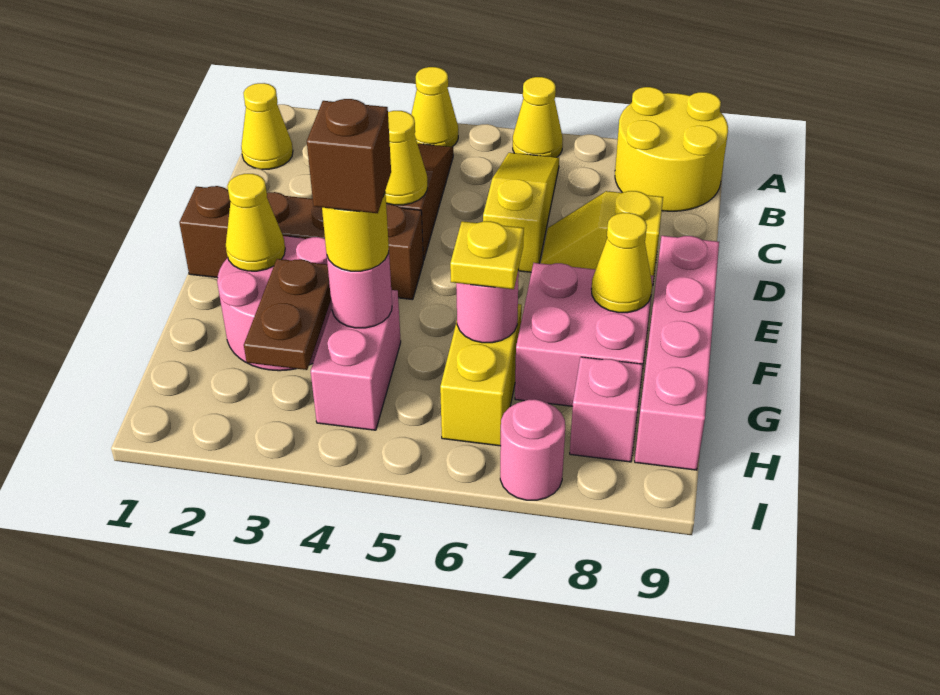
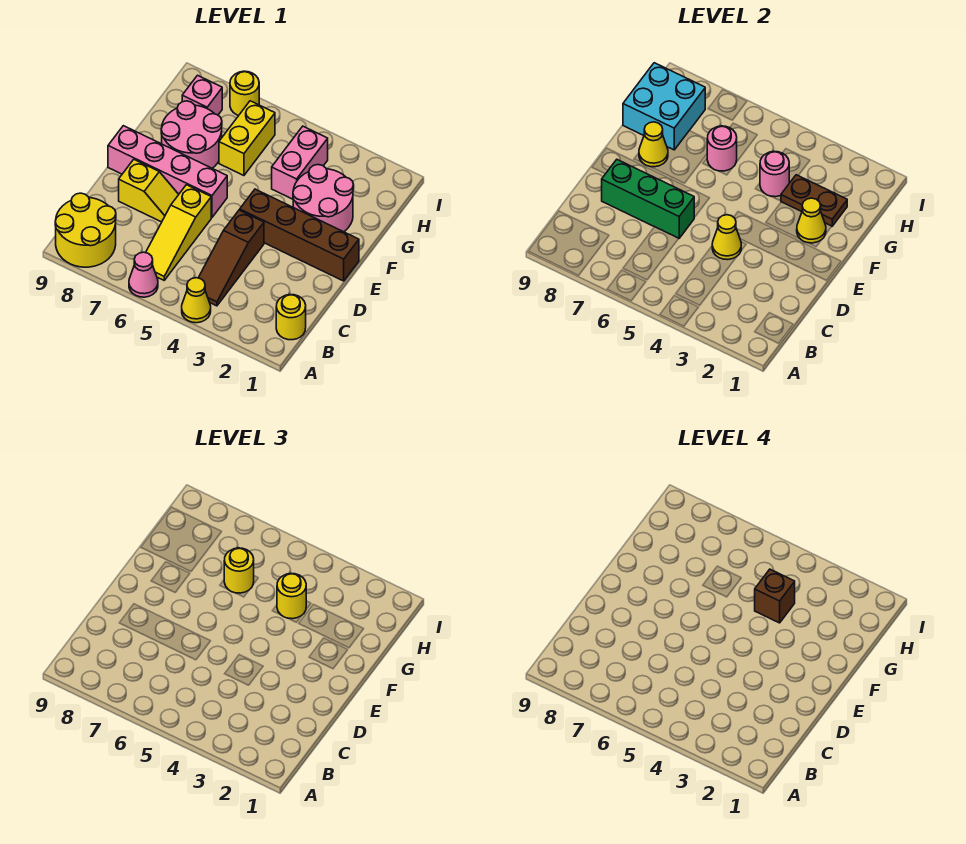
yellow 1x1 cone [513,77,563,157] -> pink 1x1 cone [129,252,158,297]
yellow 1x1 cone [241,83,293,169] -> yellow 1x1 round brick [276,295,306,340]
none -> green 1x3 brick [602,160,694,238]
pink 1x4 brick [635,236,719,470] -> pink 1x4 brick turned to [108,126,227,217]
pink 2x2 brick [515,263,653,406] -> pink 2x2 round brick [161,101,222,168]
brown 1x2 plate [244,259,331,370] -> brown 1x2 plate turned to [781,175,847,226]
yellow 1x1 plate [450,221,524,289] -> yellow 1x1 round brick [224,548,254,593]
none -> cyan 2x2 brick [623,63,705,150]
pink 1x1 round brick [500,399,565,500] -> yellow 1x1 round brick [230,71,259,116]

